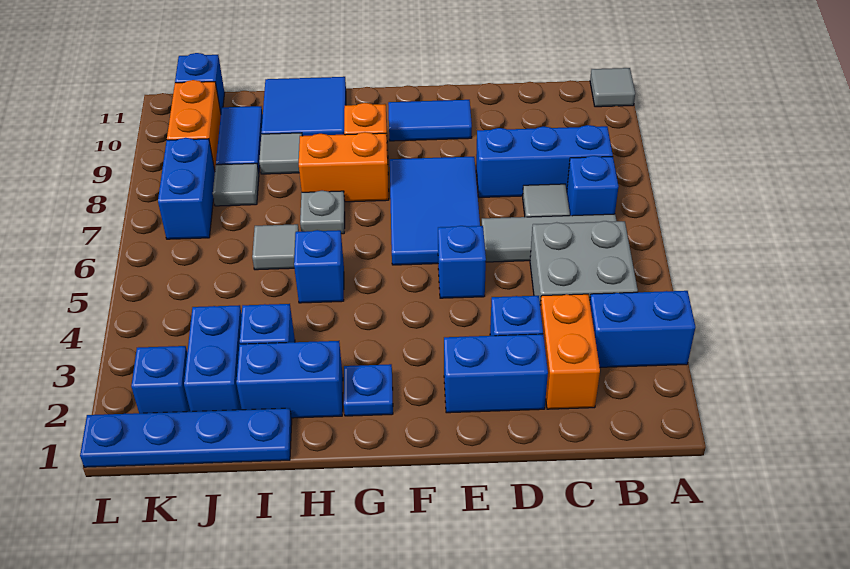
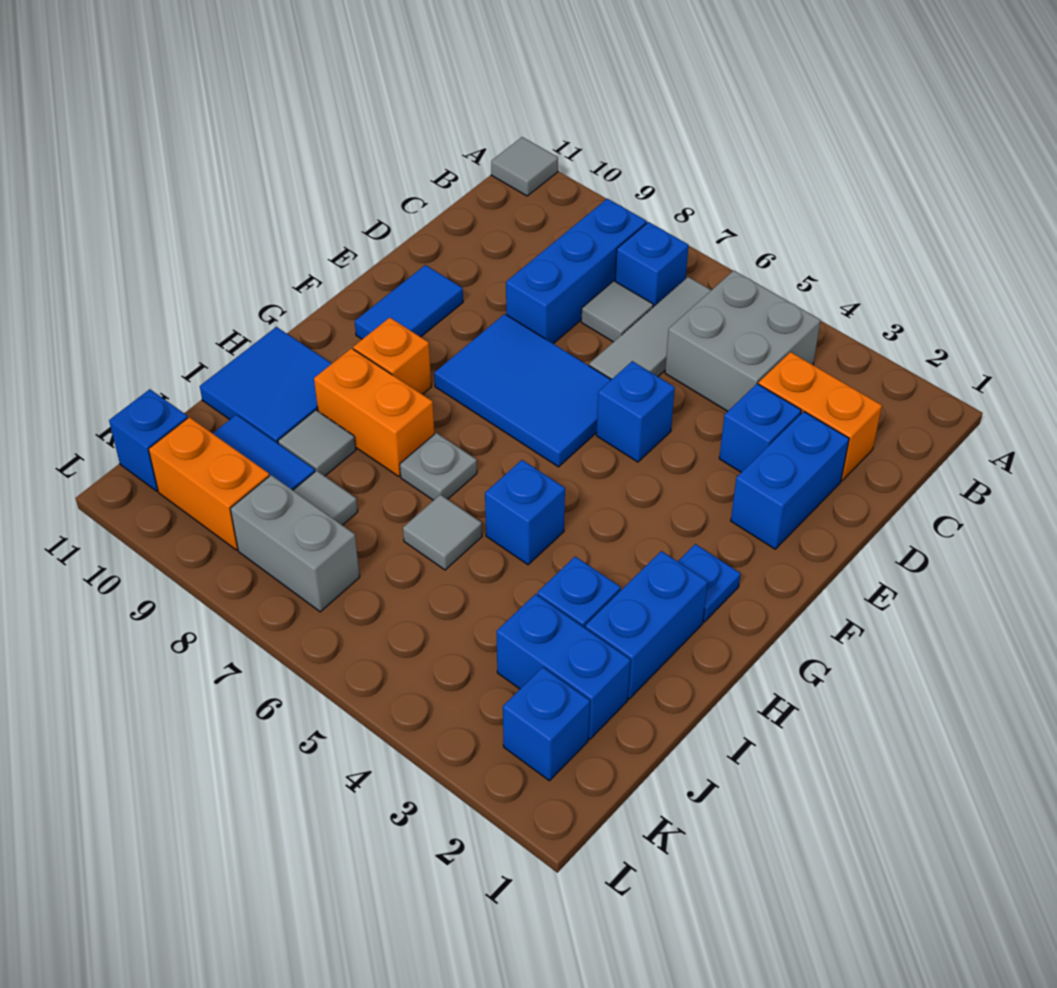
blue 1x2 brick [590,291,696,367] -> none
orange 1x2 brick [299,132,389,202] -> orange 1x2 brick turned to [314,348,434,476]
blue 1x4 plate [80,408,292,467] -> none
blue 1x2 brick [158,138,215,239] -> grey 1x2 brick [230,475,360,612]

